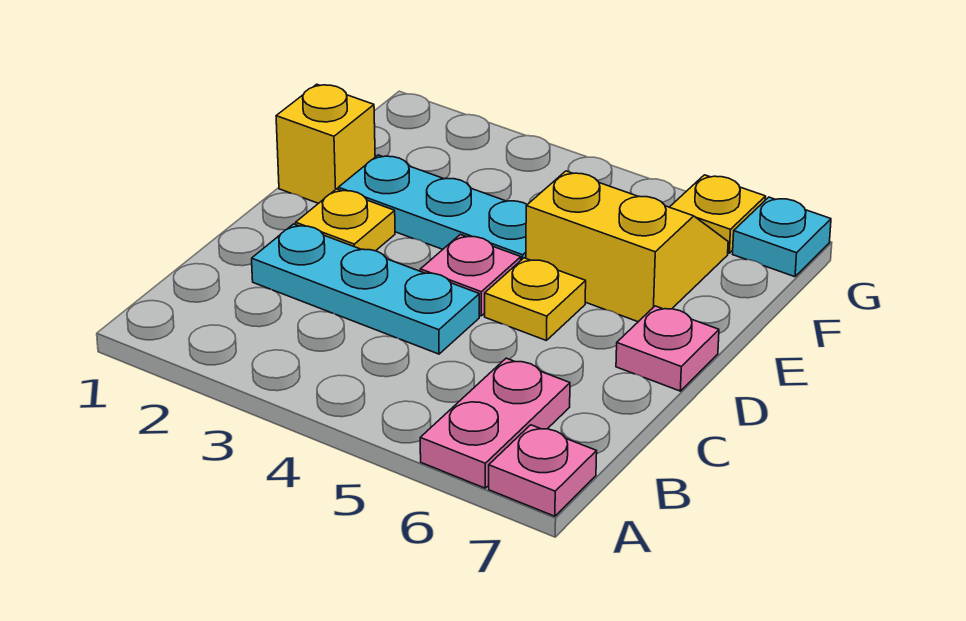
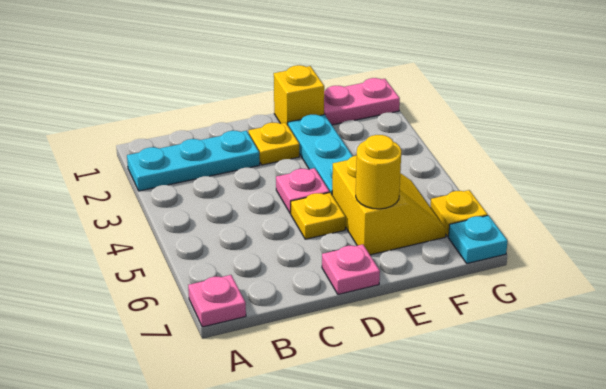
pink 1x2 plate [420,358,570,488] -> pink 1x2 plate moved to [324,78,400,125]
cyan 1x3 plate [252,224,479,354] -> cyan 1x3 plate turned to [127,131,260,191]
none -> yellow 1x1 round brick [356,135,401,209]

